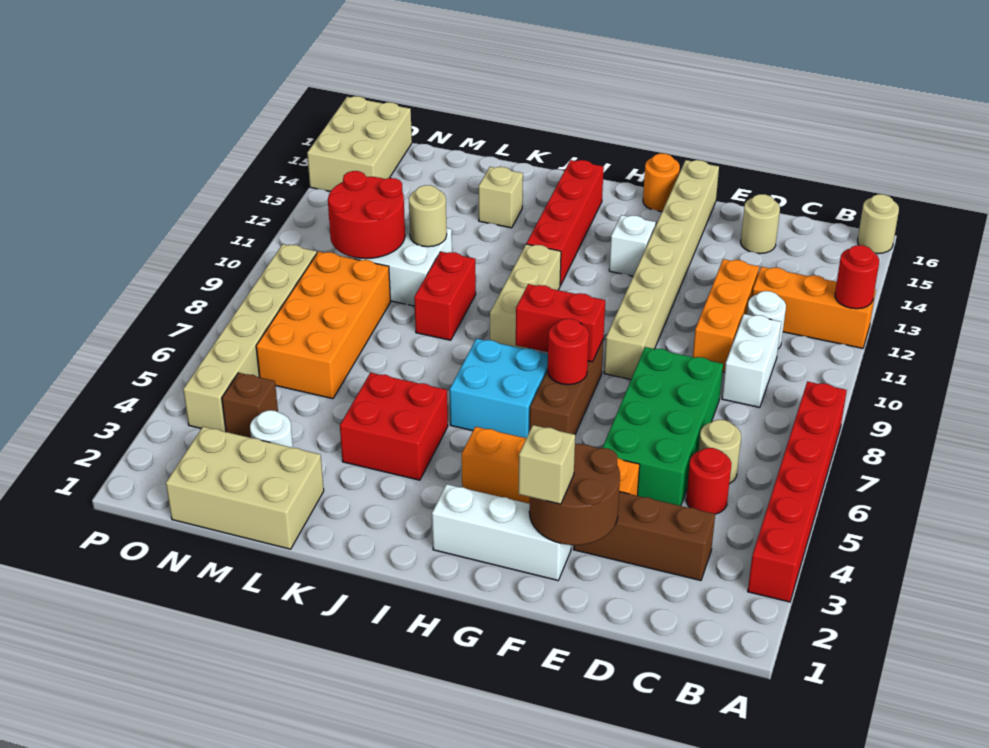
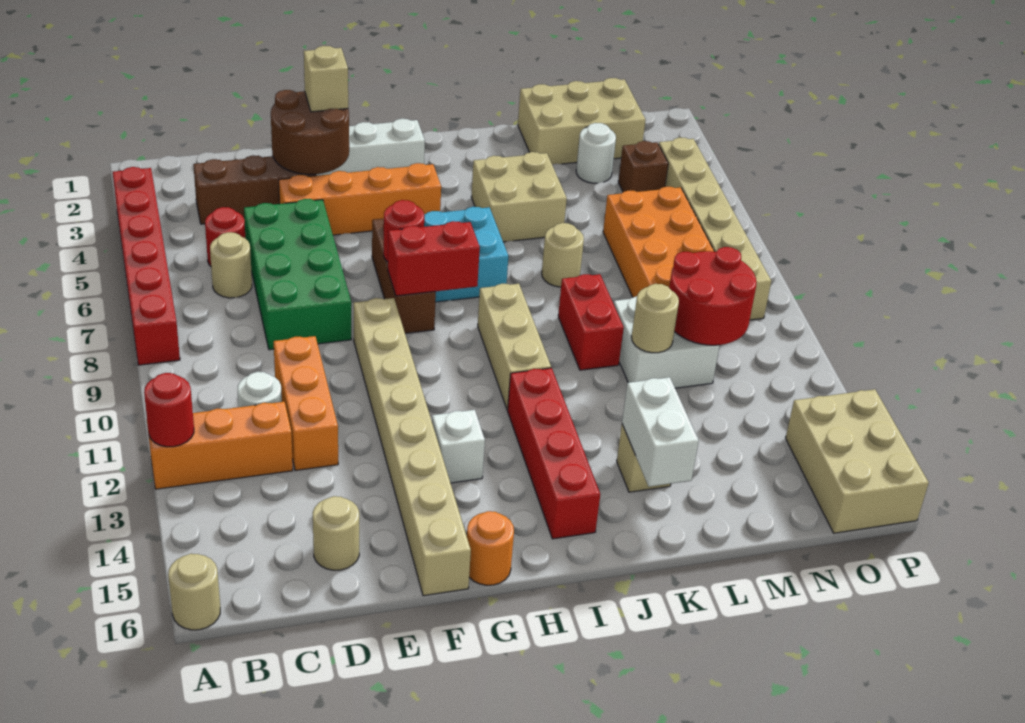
white 1x2 brick [722,314,781,407] -> white 1x2 brick moved to [622,377,699,487]
red 2x2 brick [340,373,448,480] -> tan 2x2 brick [471,152,567,242]
none -> tan 1x1 round brick [542,223,584,287]

